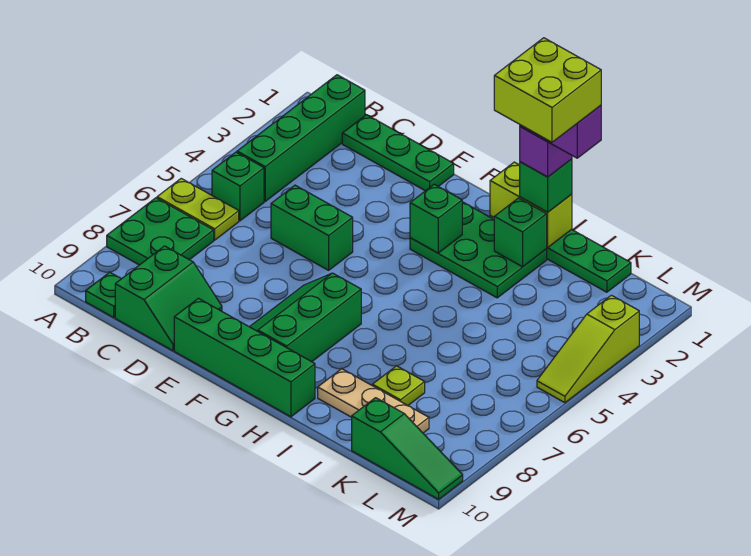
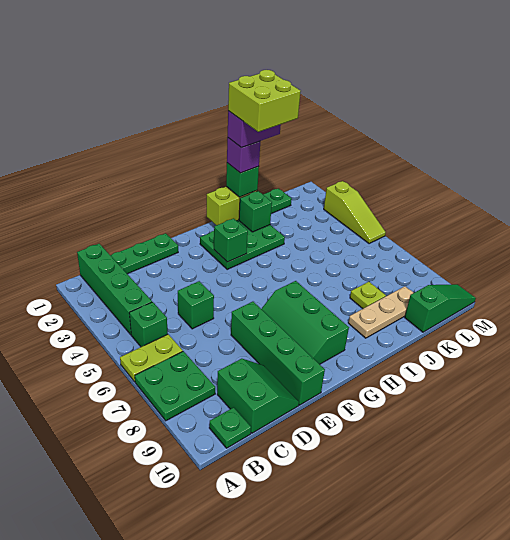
green 1x2 brick [271,185,353,270] -> green 1x1 brick [178,281,214,329]
green 1x4 brick [174,298,315,417] -> green 1x4 brick turned to [231,302,325,405]

